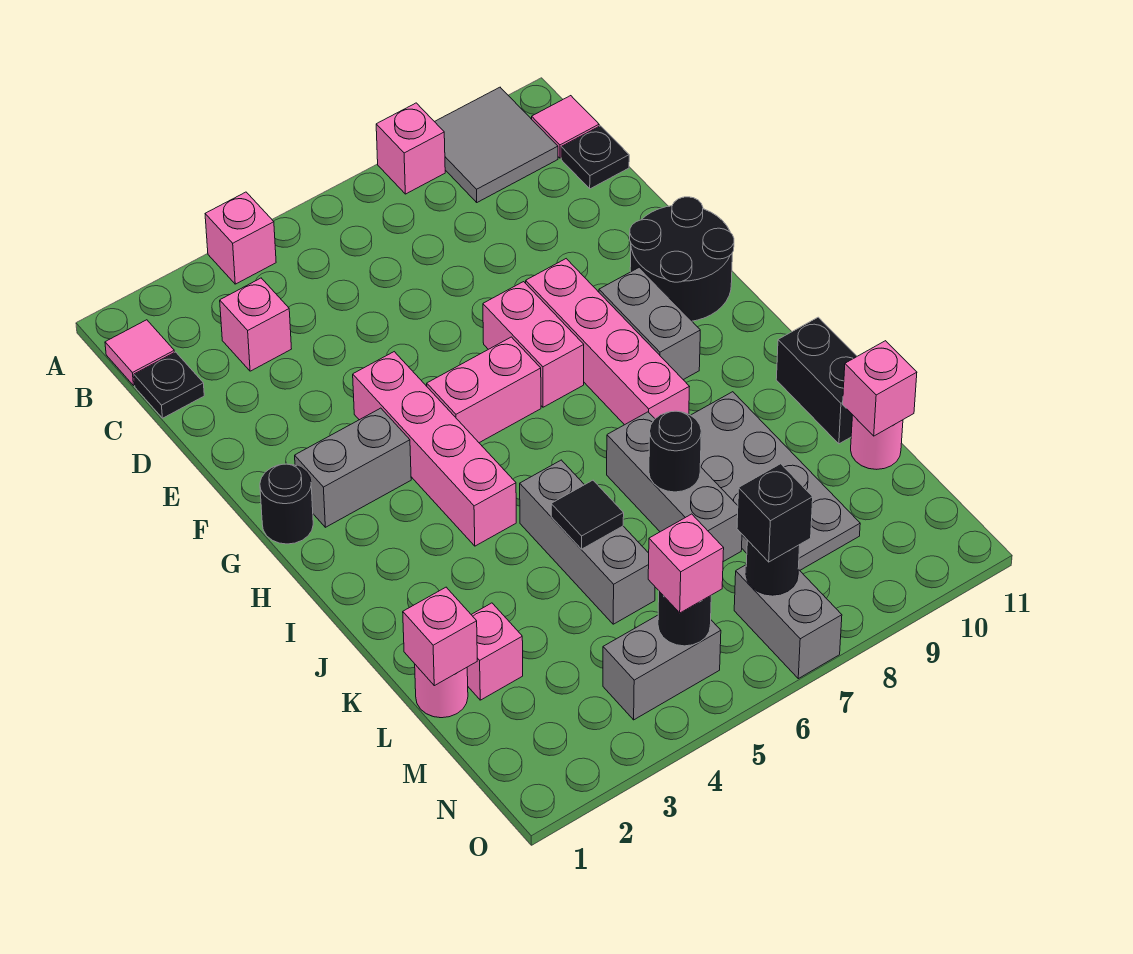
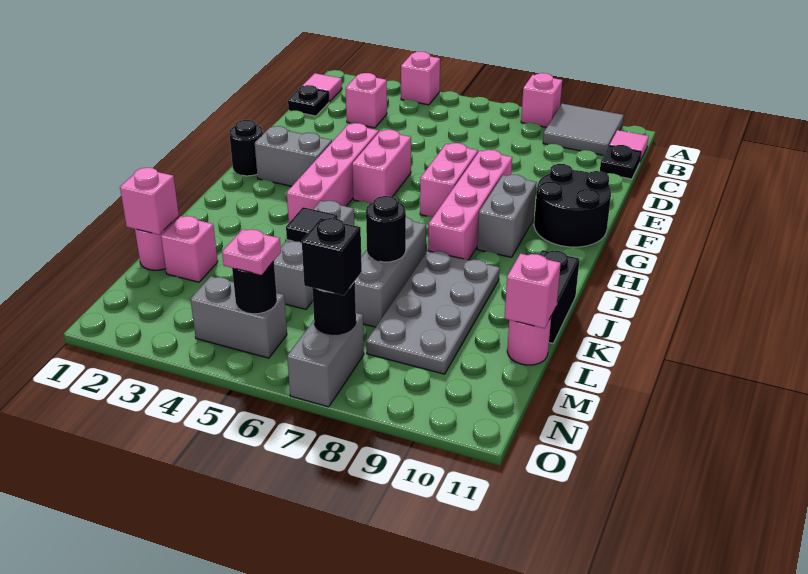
pink 1x2 brick [427,337,541,443] -> pink 1x2 brick turned to [352,130,411,203]
pink 1x1 brick [648,514,724,613] -> pink 1x1 plate [222,229,281,275]

